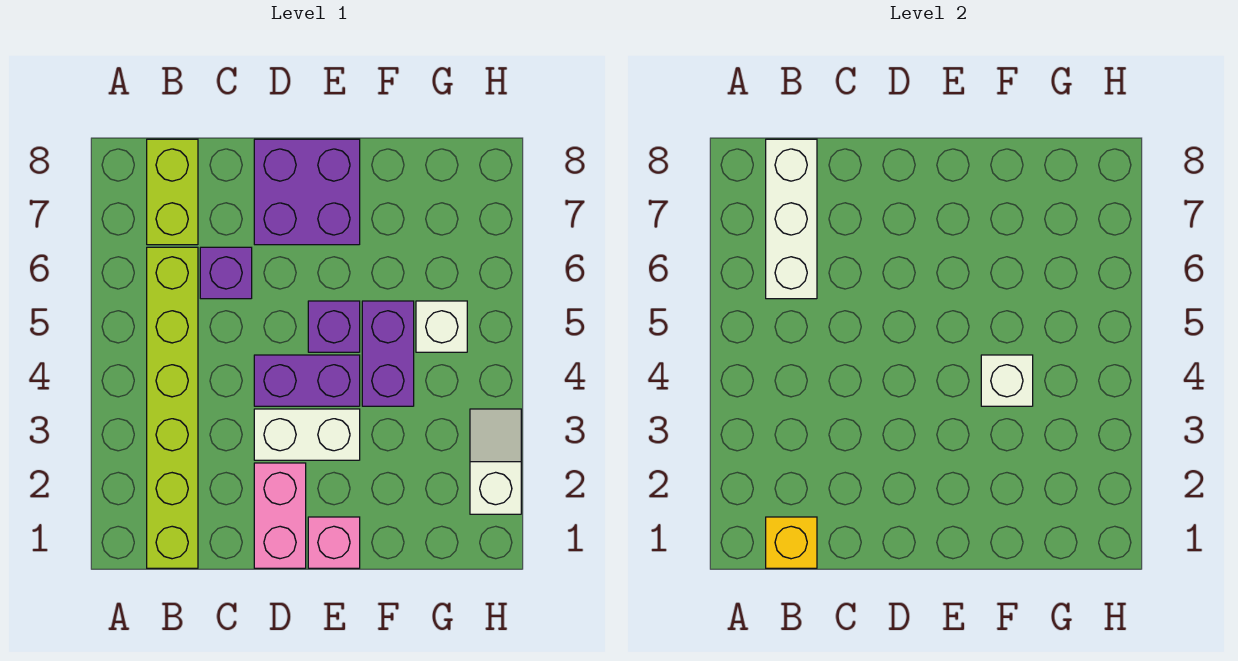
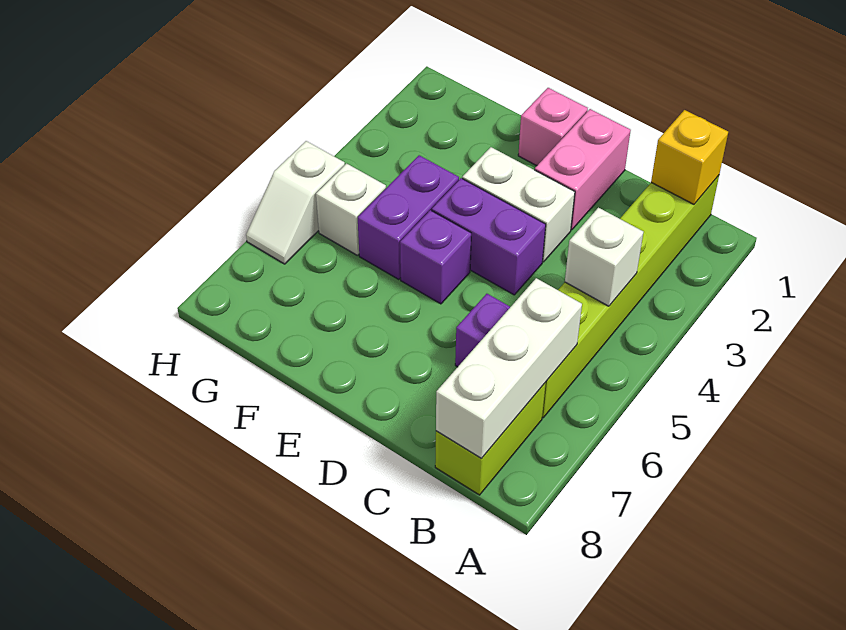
purple 2x2 brick [254,139,360,245] -> none
white 1x1 brick [981,355,1033,406] -> white 1x1 brick moved to [565,208,643,306]
white 1x2 slope [470,409,521,514] -> white 1x2 slope moved to [246,141,345,264]

